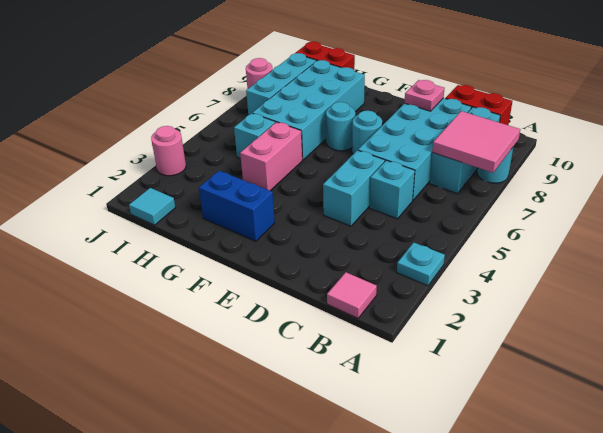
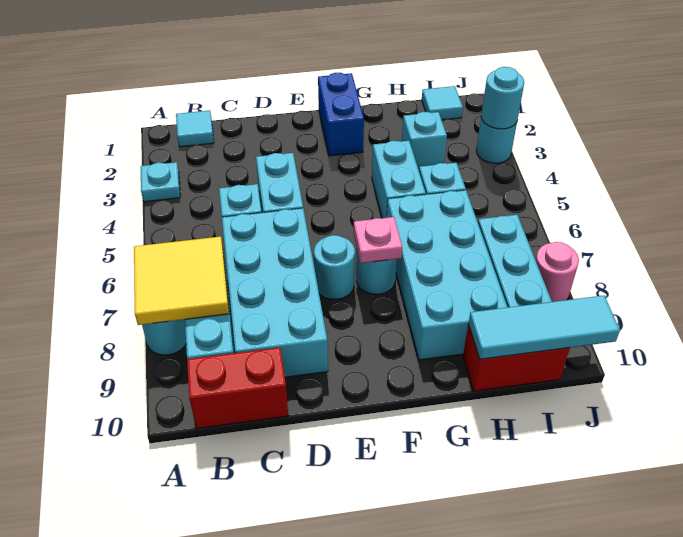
pink 2x2 tile [432,111,520,173] -> yellow 2x2 tile [134,237,229,325]
pink 1x1 tile [327,272,377,318] -> cyan 1x1 tile [176,110,214,147]
pink 1x1 plate [404,80,445,111] -> pink 1x1 plate moved to [354,217,402,263]
blue 1x2 brick [199,171,275,241] -> blue 1x2 brick turned to [318,73,364,156]
pink 1x2 brick [240,122,302,191] -> cyan 1x2 brick [372,141,426,218]
none -> cyan 1x1 brick [402,112,447,170]
none -> cyan 1x3 tile [469,295,620,359]
pink 1x1 round brick [151,126,186,176] -> cyan 1x1 round brick [476,117,517,163]
none -> cyan 1x1 round brick [481,67,524,129]

